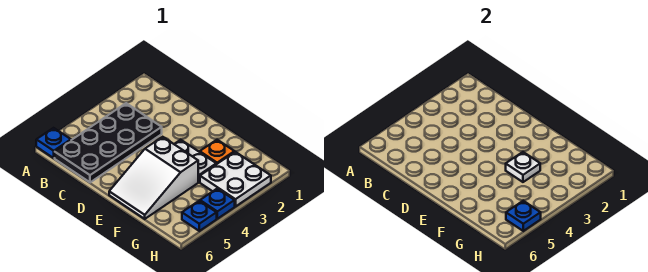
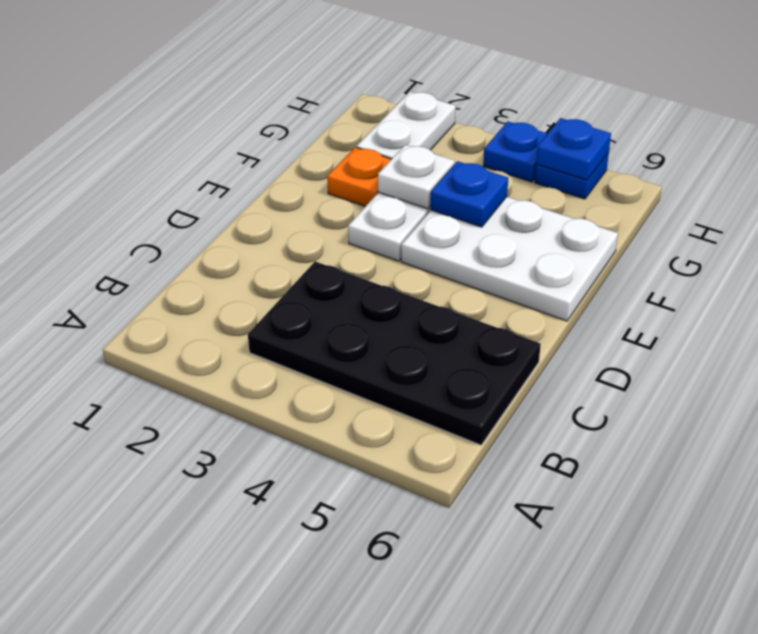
blue 1x1 plate [36,128,71,158] -> blue 1x1 plate moved to [431,161,508,227]
white 2x3 slope [109,137,198,219] -> white 2x3 plate [401,197,618,321]
white 2x2 plate [200,152,271,207] -> white 1x2 plate [357,92,456,159]

